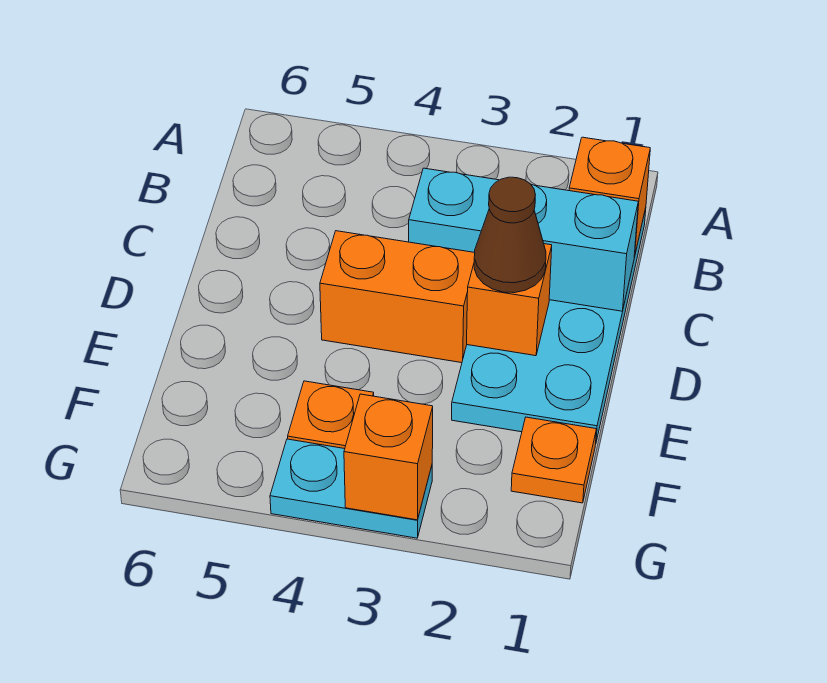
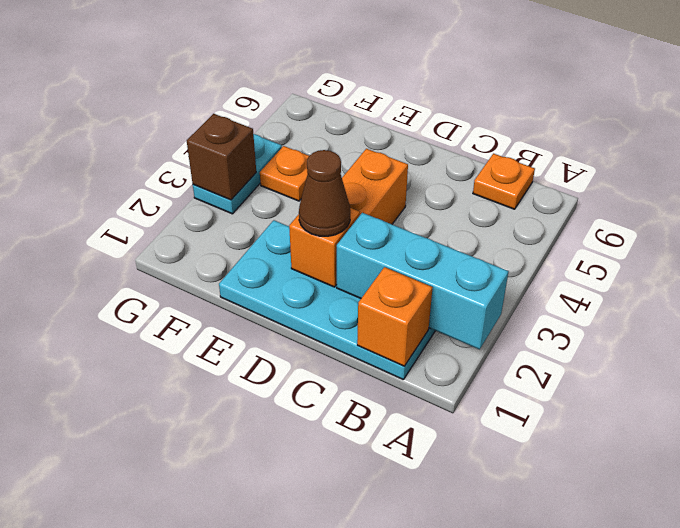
cyan 1x3 brick [409,168,638,311] -> cyan 1x3 brick turned to [337,213,509,349]
orange 1x1 plate [511,417,596,503] -> orange 1x1 plate moved to [473,154,535,209]
orange 1x1 brick [344,394,433,520] -> brown 1x1 brick [187,114,256,200]

